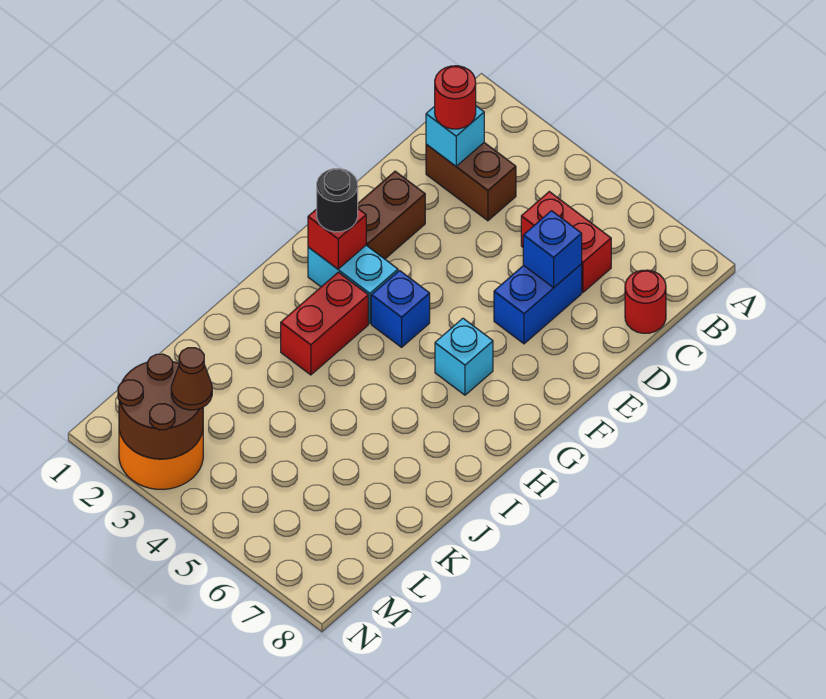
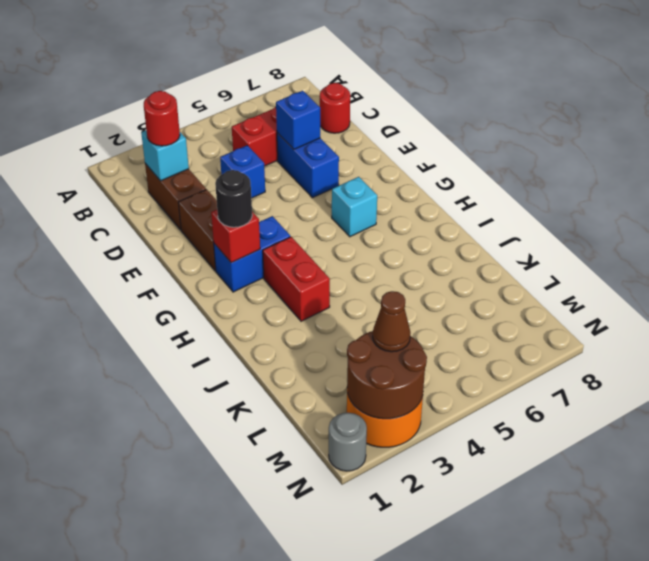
brown 1x2 brick [426,143,516,221] -> brown 1x2 brick turned to [145,163,206,230]
cyan 1x2 brick [308,245,398,323] -> blue 1x2 brick [214,216,290,292]
blue 1x1 brick [371,271,430,347] -> blue 1x1 brick moved to [220,145,265,198]
none -> grey 1x1 round brick [329,413,367,471]

